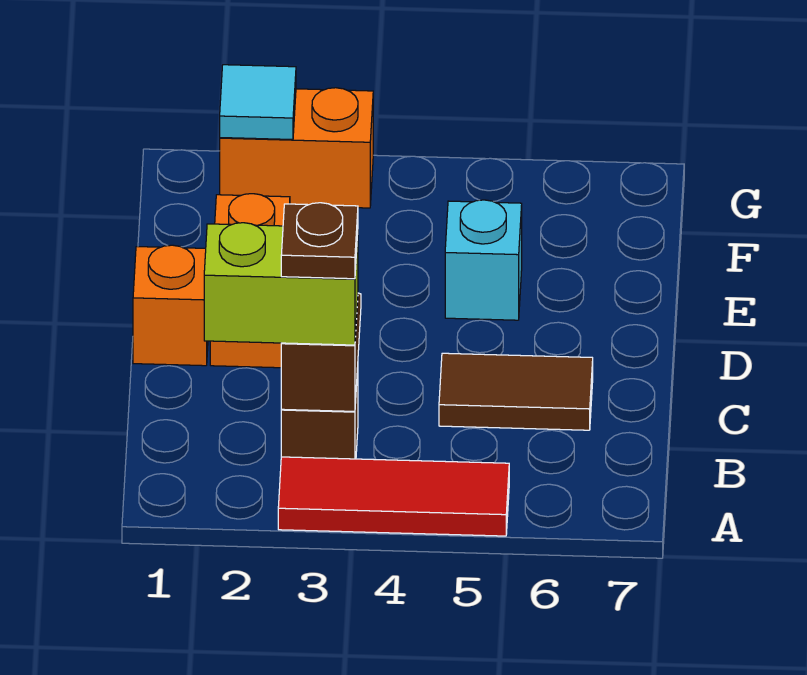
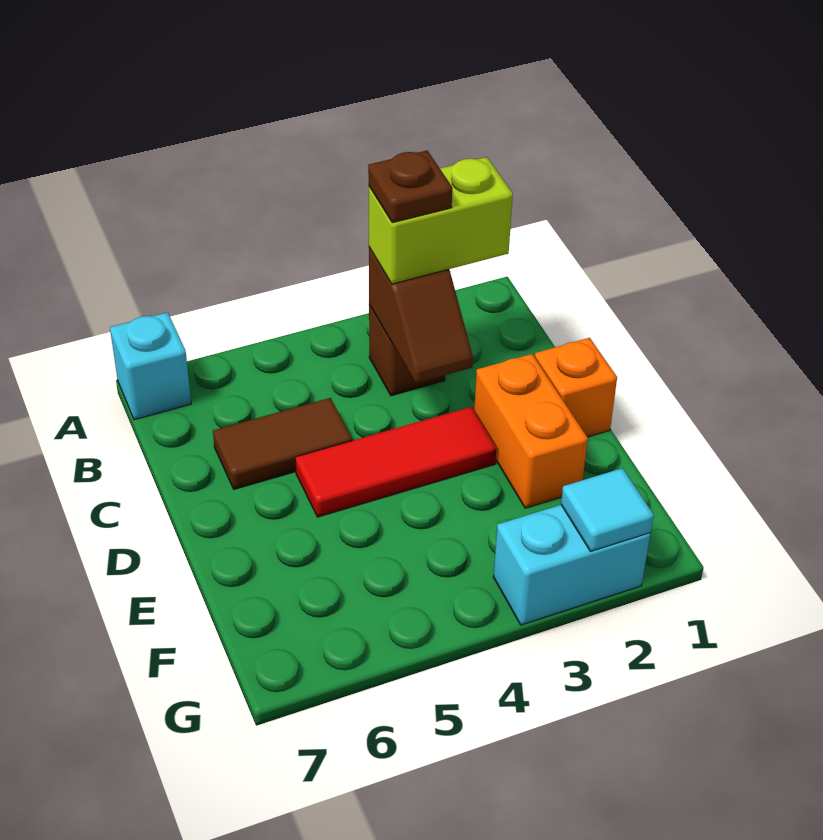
red 1x3 tile [278,457,509,536] -> red 1x3 tile moved to [295,407,496,517]
cyan 1x1 brick [445,200,522,320] -> cyan 1x1 brick moved to [110,312,191,420]
orange 1x2 brick [220,88,373,208] -> cyan 1x2 brick [493,505,651,625]

